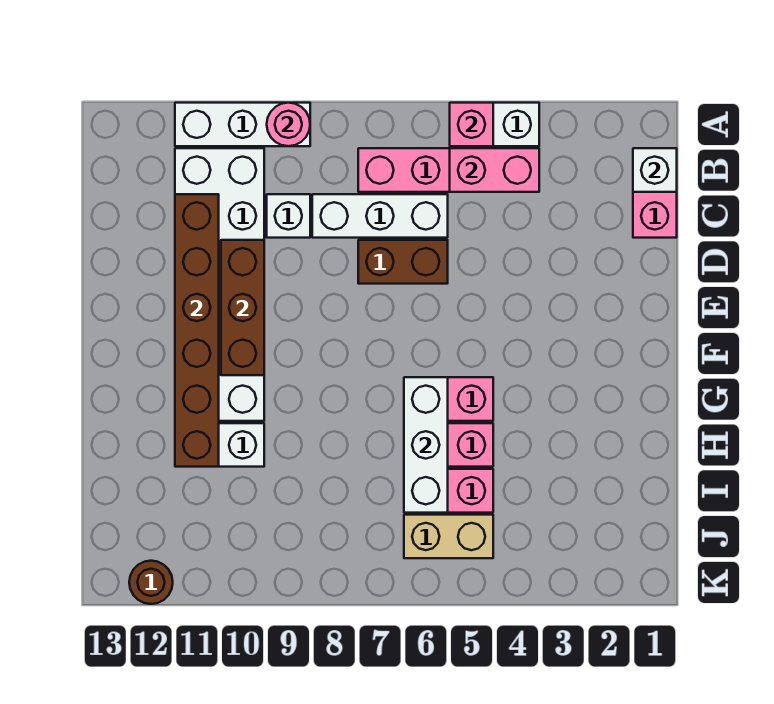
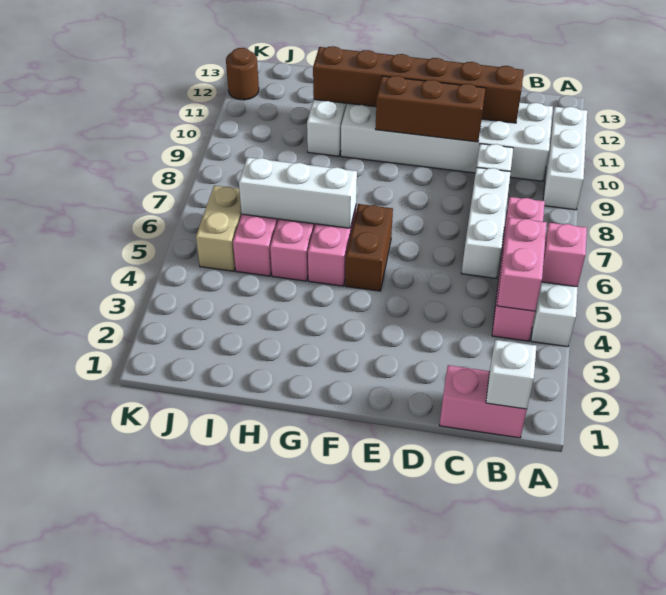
pink 1x1 round brick [267,103,310,146] -> none
brown 1x2 brick [358,240,448,284] -> brown 1x2 brick moved to [345,204,393,291]

